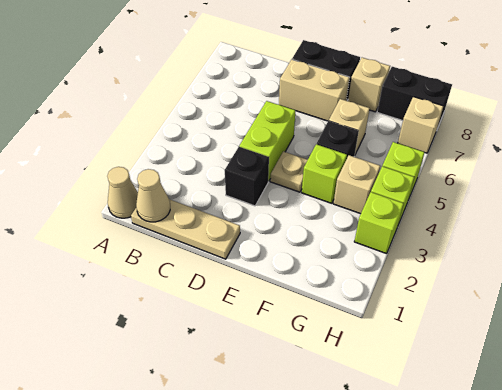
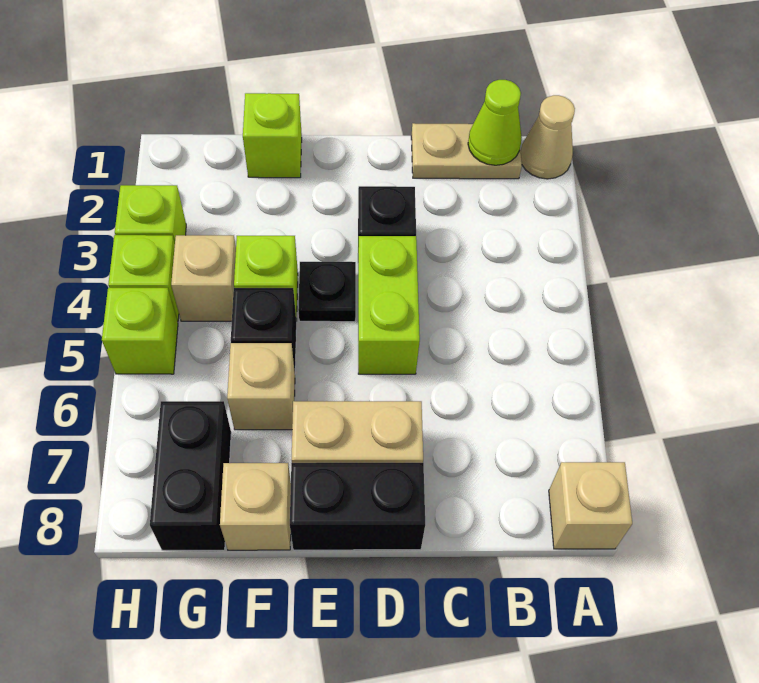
tan 1x3 plate [131,199,240,259] -> tan 1x2 plate [411,123,522,179]
tan 1x1 cone [136,169,170,222] -> lime 1x1 cone [468,80,522,165]
tan 1x1 plate [270,151,307,192] -> black 1x1 plate [298,262,356,322]
none -> lime 1x1 brick [243,93,302,178]
black 1x2 brick [377,67,452,128] -> black 1x2 brick turned to [150,401,231,550]
tan 1x1 brick [398,97,443,153] -> tan 1x1 brick moved to [549,462,632,549]

